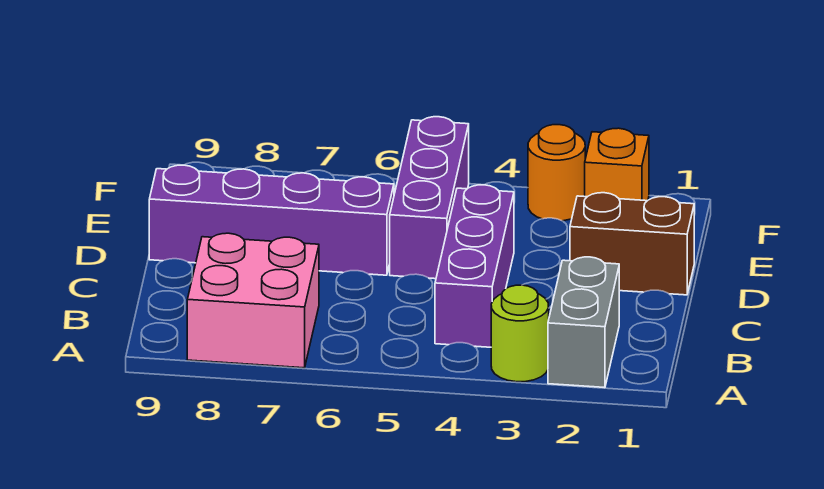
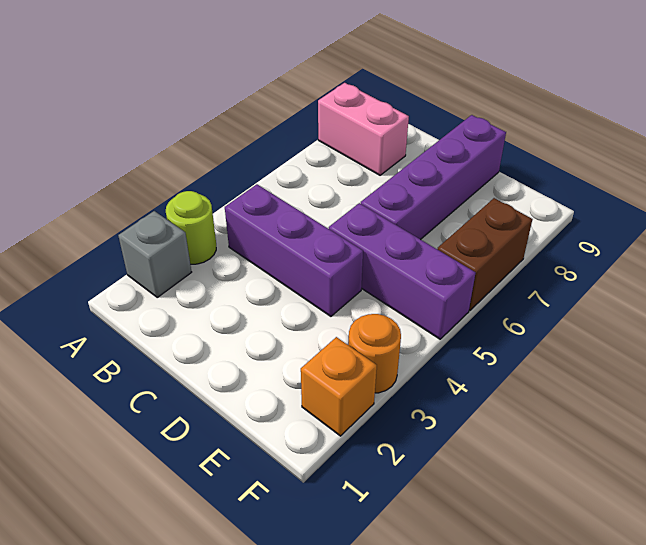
grey 1x2 brick [548,257,619,388] -> grey 1x1 brick [118,211,191,297]
pink 2x2 brick [187,233,319,368] -> pink 1x2 brick [318,83,409,175]
brown 1x2 brick [570,193,694,295] -> brown 1x2 brick moved to [437,198,533,311]

